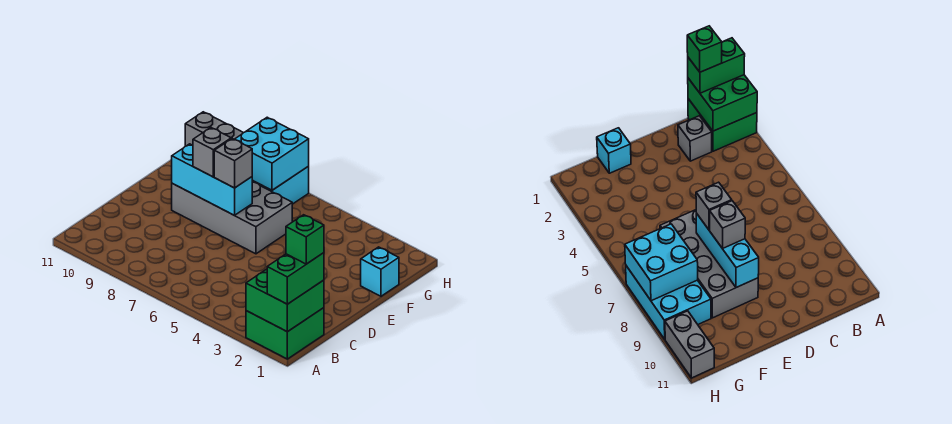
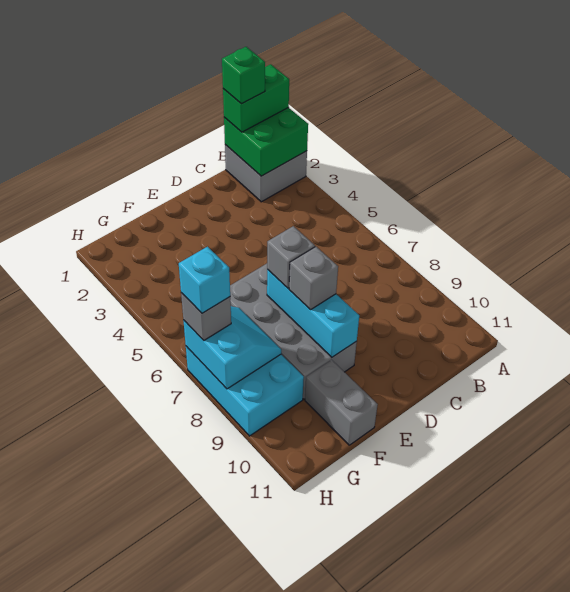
green 2x2 brick [246,308,324,359] -> grey 2x2 brick [225,145,307,202]
grey 1x1 brick [678,116,712,161] -> grey 1x1 brick moved to [181,293,231,340]
cyan 1x1 brick [361,247,399,296] -> cyan 1x1 brick moved to [179,247,230,313]
cyan 2x2 brick [234,117,309,190] -> cyan 2x2 slope [183,306,281,389]
grey 1x2 brick [185,112,243,146] -> grey 1x2 brick moved to [305,360,378,445]

